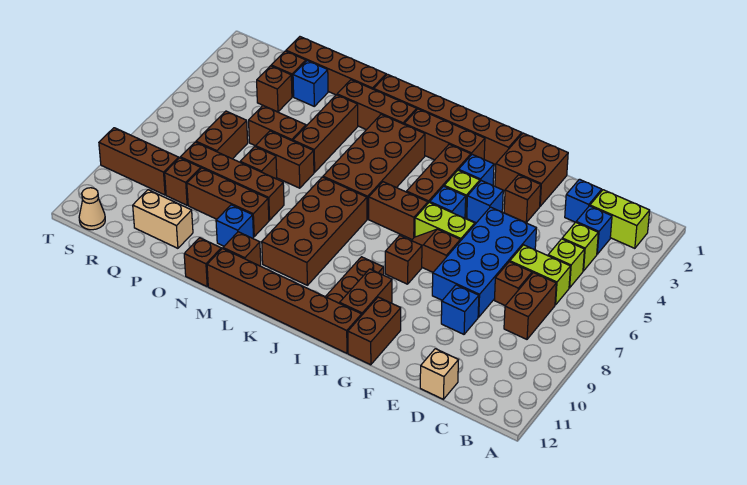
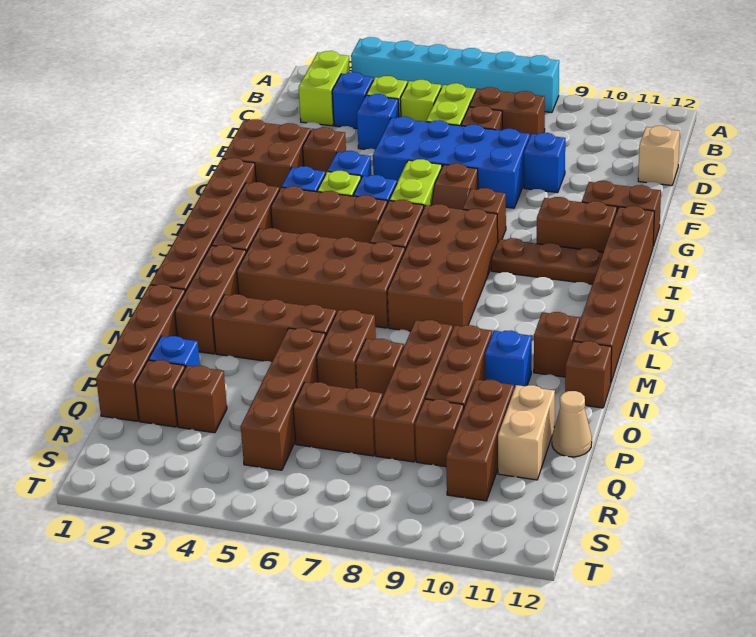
none -> cyan 1x6 brick [351,37,559,113]
blue 1x1 brick [565,179,602,222] -> blue 1x1 brick moved to [357,94,399,149]
brown 2x4 brick [262,177,367,285] -> brown 2x4 brick turned to [387,204,498,331]
brown 1x2 brick [249,106,306,146] -> brown 1x4 brick [241,328,325,470]
brown 1x3 brick [99,128,179,195] -> brown 1x3 brick moved to [446,380,514,501]
tan 1x1 cone [79,188,105,230] -> tan 1x1 cone moved to [552,391,592,457]

